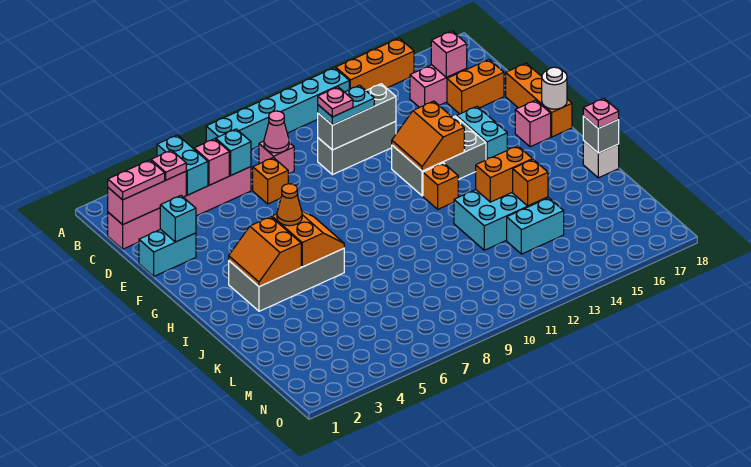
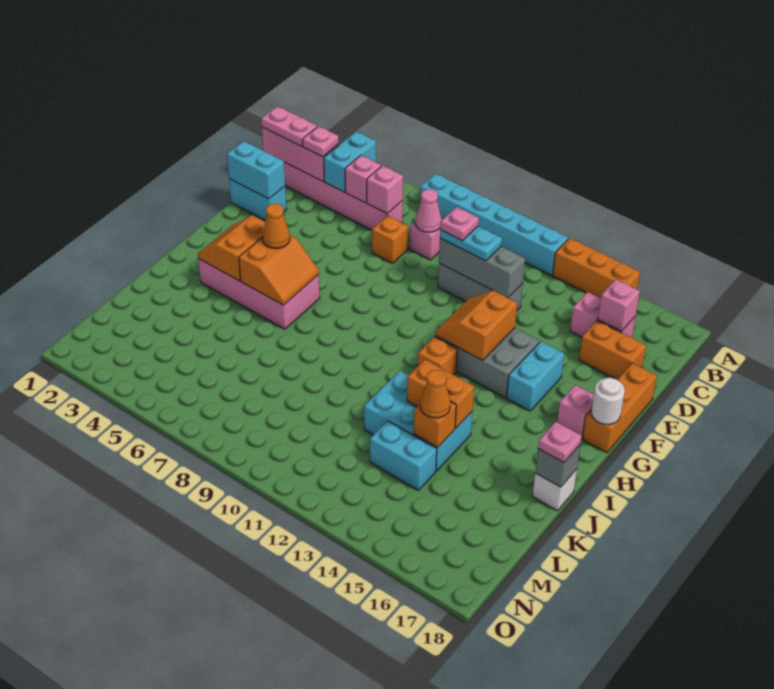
cyan 1x1 brick [216,129,251,176] -> pink 1x1 brick [367,166,403,214]
cyan 1x1 brick [160,196,196,242] -> cyan 1x2 brick [227,141,285,199]
grey 2x4 brick [229,248,344,311] -> pink 2x4 brick [198,259,320,329]
none -> orange 1x1 cone [420,370,451,418]

